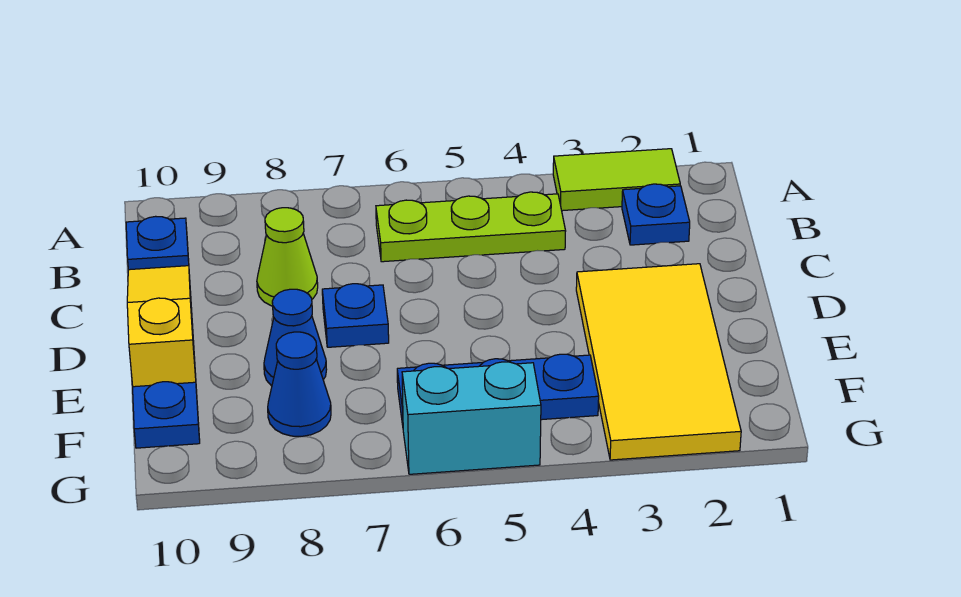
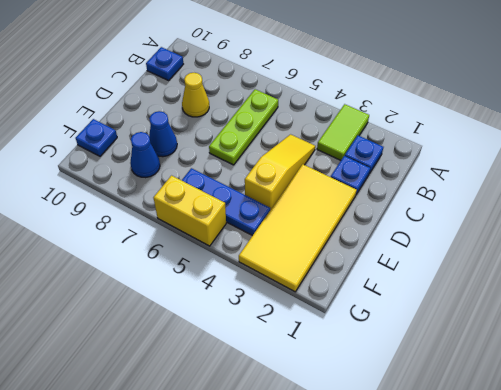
lime 1x2 tile [553,149,680,211] -> lime 1x2 tile turned to [317,104,369,160]
lime 1x3 plate [376,192,566,262] -> lime 1x3 plate turned to [209,89,278,165]
lime 1x1 cone [257,208,318,306] -> yellow 1x1 cone [182,73,209,117]
yellow 1x3 slope [127,266,197,391] -> yellow 1x3 slope moved to [245,134,315,210]
blue 1x1 plate [322,284,389,347] -> blue 1x1 plate moved to [331,156,370,195]
cyan 1x2 brick [402,362,541,474] -> yellow 1x2 brick [154,176,226,246]

